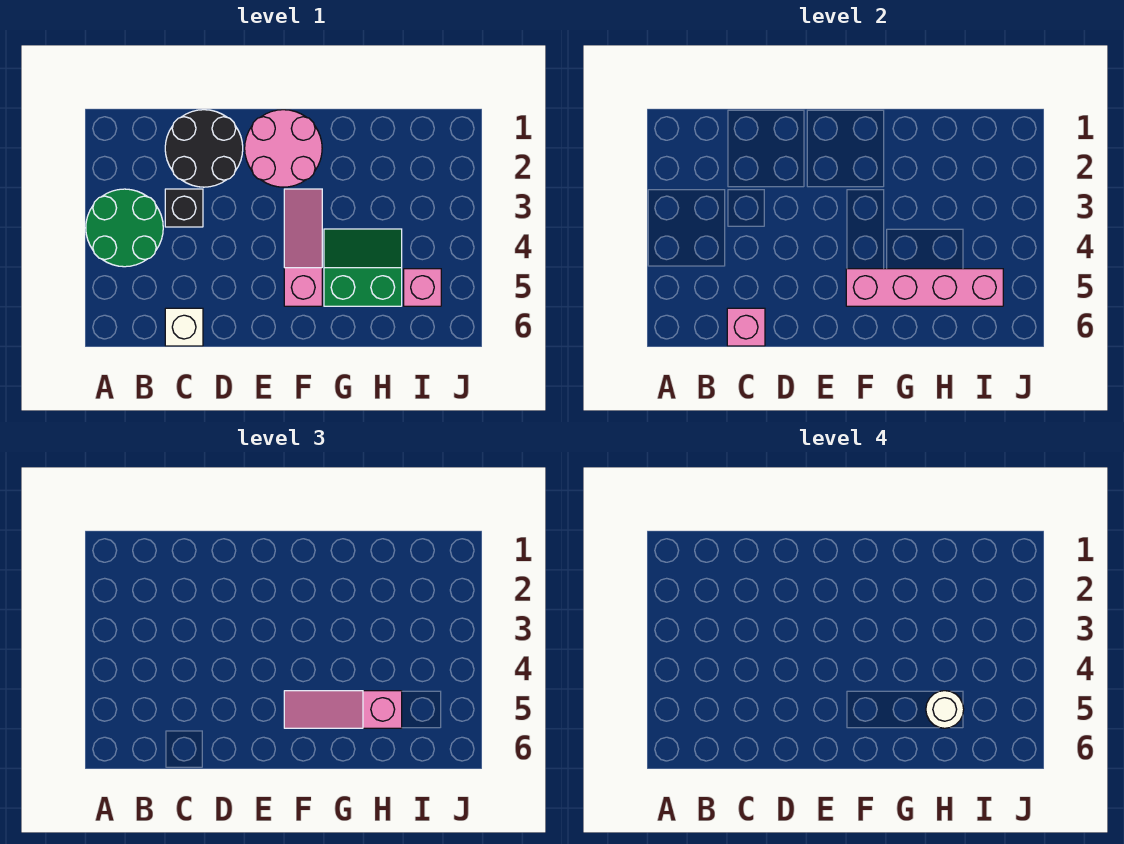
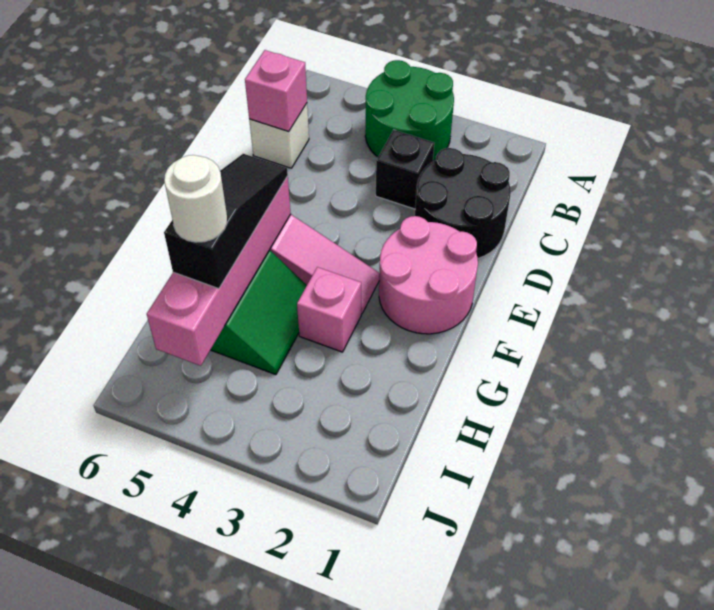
pink 1x3 slope [284,691,402,728] -> black 1x3 slope [164,154,288,289]
pink 1x1 brick [404,269,441,306] -> pink 1x1 brick moved to [297,267,361,352]

